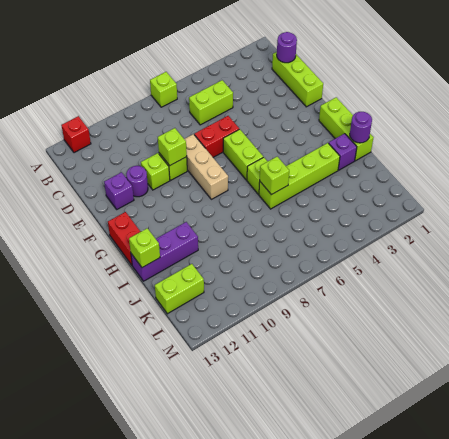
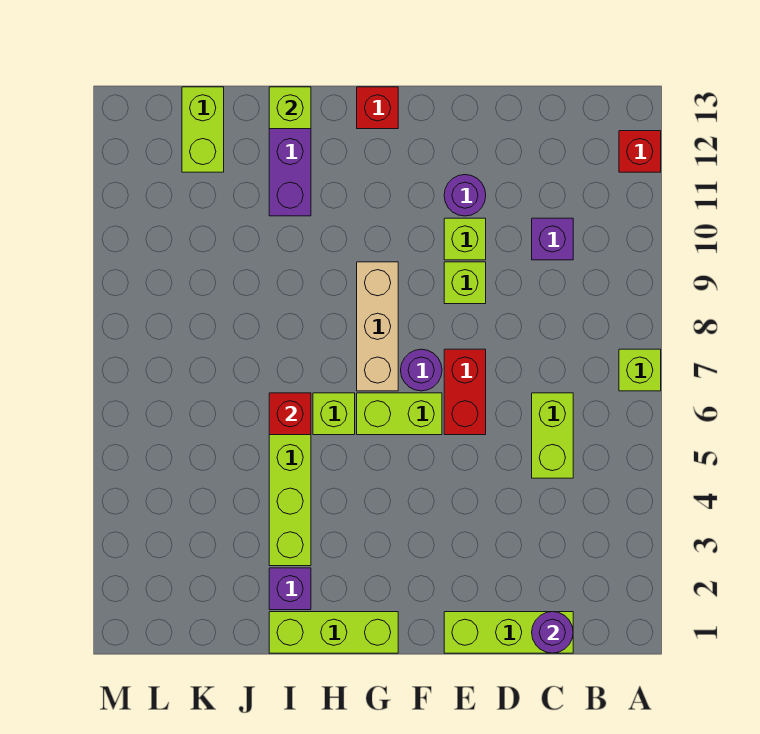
tan 1x3 brick [184,134,228,199] -> tan 1x3 brick turned to [357,262,398,391]
lime 1x1 brick [158,128,187,166] -> none
purple 1x1 brick [104,172,134,209] -> purple 1x1 brick moved to [532,218,573,260]
red 1x2 brick [108,212,140,265] -> red 1x1 brick [357,87,398,129]
purple 1x1 round brick [350,112,372,143] -> purple 1x1 round brick moved to [401,349,442,391]
lime 1x1 brick [260,157,289,195] -> red 1x1 brick [269,393,311,435]

